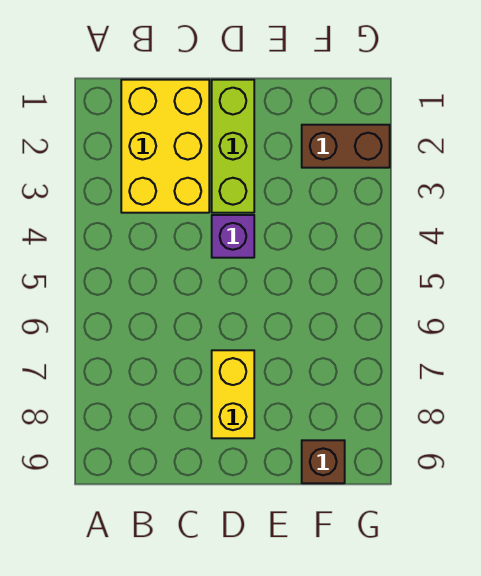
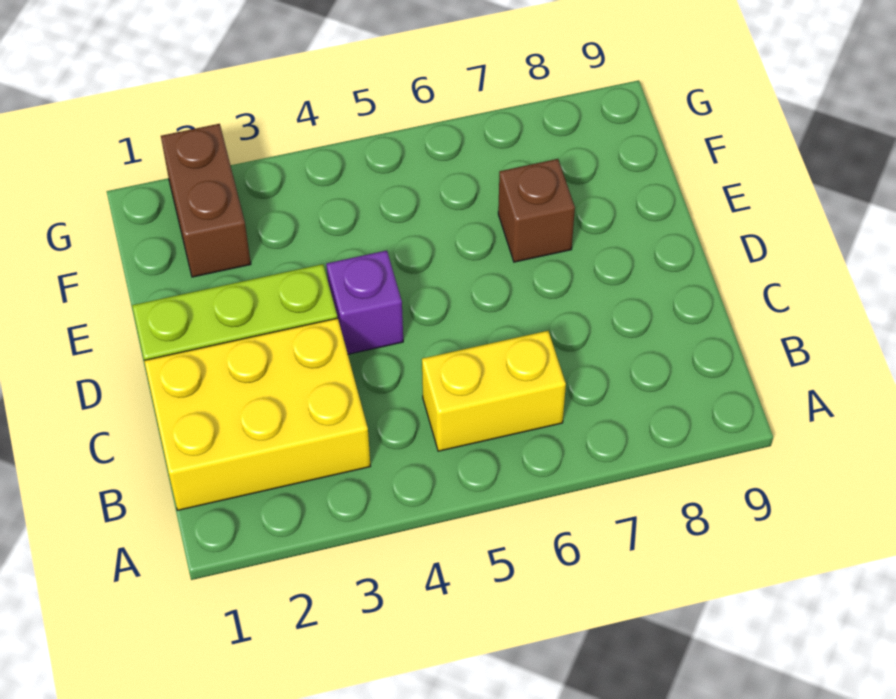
yellow 1x2 brick [212,350,254,438] -> yellow 1x2 brick moved to [422,331,566,451]
brown 1x1 brick [302,440,345,483] -> brown 1x1 brick moved to [498,159,575,262]

